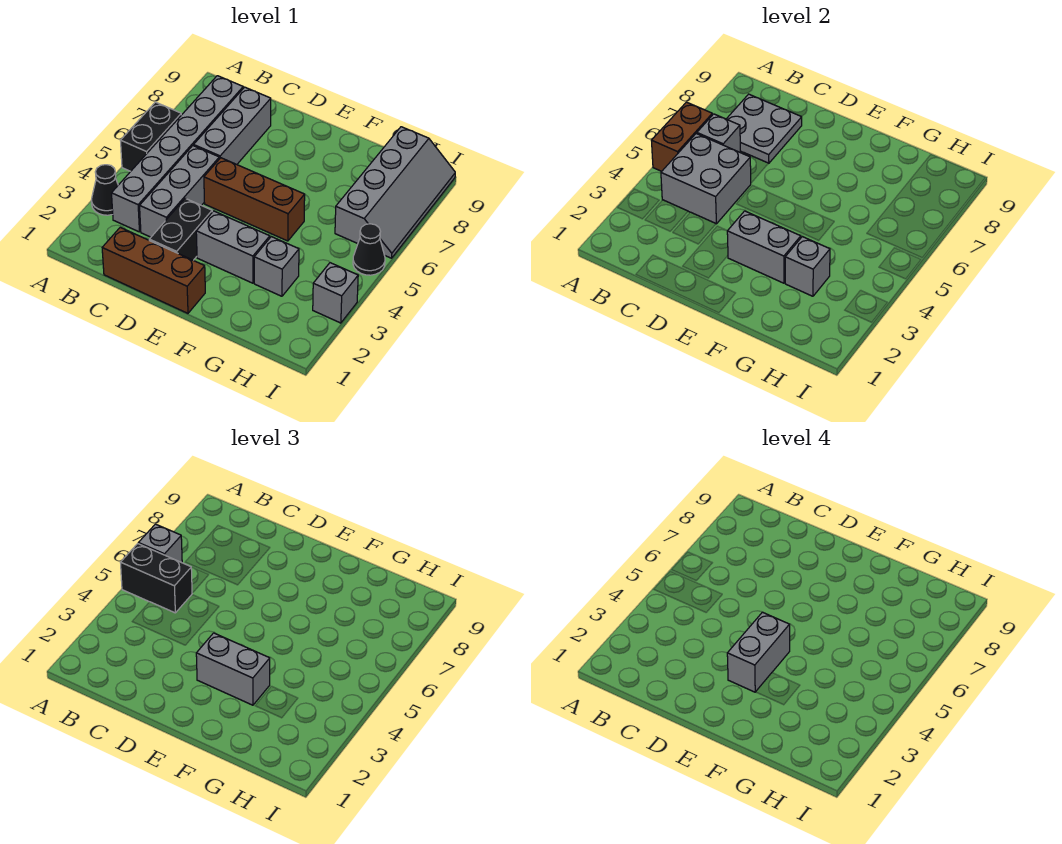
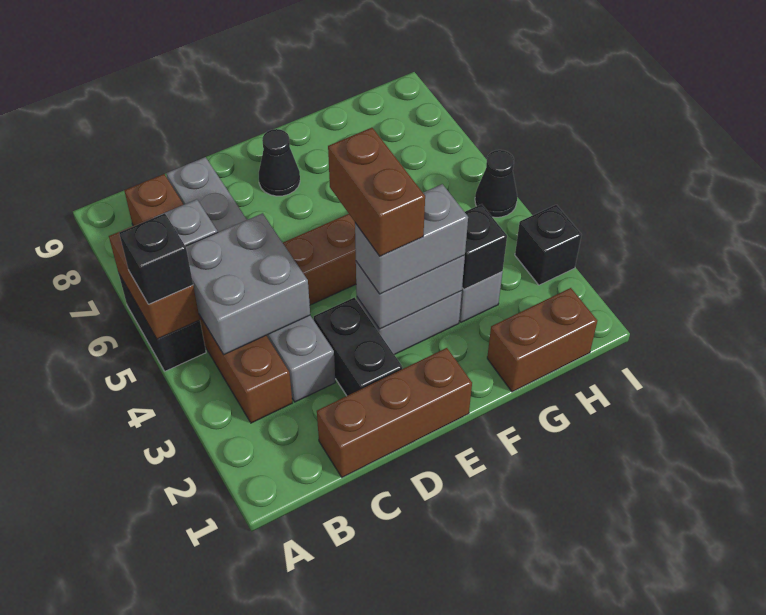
black 1x1 cone [91,165,118,215] -> black 1x1 cone moved to [259,129,300,196]
black 1x2 brick [120,544,192,613] -> black 1x1 brick [119,213,193,304]
grey 1x1 brick [139,524,182,563] -> none
grey 1x6 brick [112,76,243,232] -> brown 1x6 brick [124,174,292,423]
grey 2x2 plate [727,94,802,163] -> none
grey 1x2 brick [727,612,790,692] -> brown 1x2 brick [328,128,425,256]
none -> brown 1x2 brick [487,288,597,392]
grey 1x1 brick [785,237,830,296] -> black 1x1 brick [462,204,507,289]
grey 2x4 slope [335,127,455,258] -> none
grey 1x1 brick [313,263,358,323] -> black 1x1 brick [515,205,581,285]

